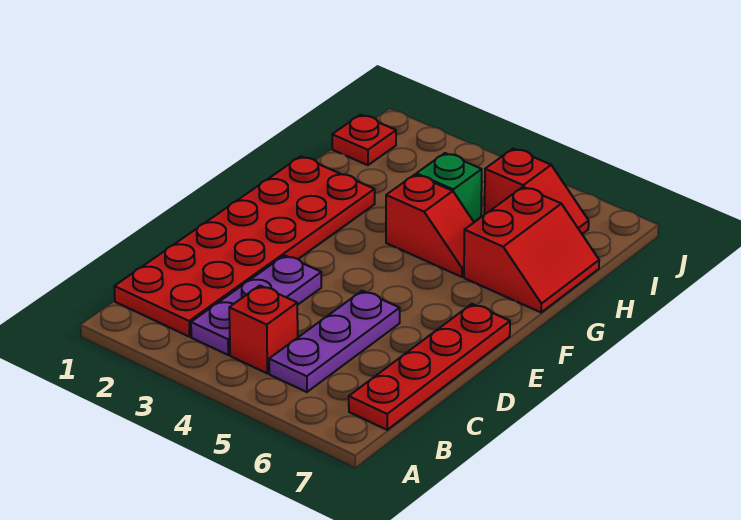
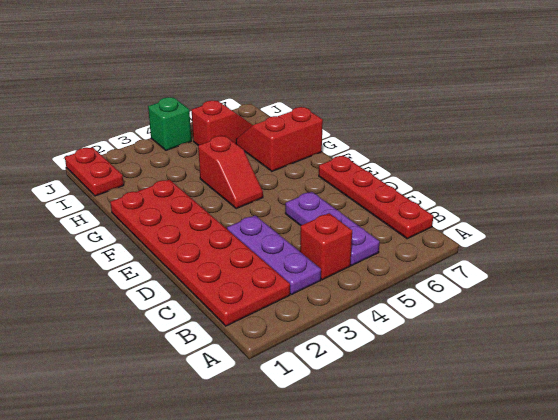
red 1x2 slope [386,175,474,277] -> red 1x2 slope turned to [198,136,263,209]
red 2x2 slope [464,187,599,312] -> red 2x2 slope turned to [236,107,323,171]
green 1x1 brick [416,153,482,222] -> green 1x1 brick moved to [148,97,191,150]
red 1x1 plate [332,115,396,165] -> red 1x2 plate [65,147,124,196]

